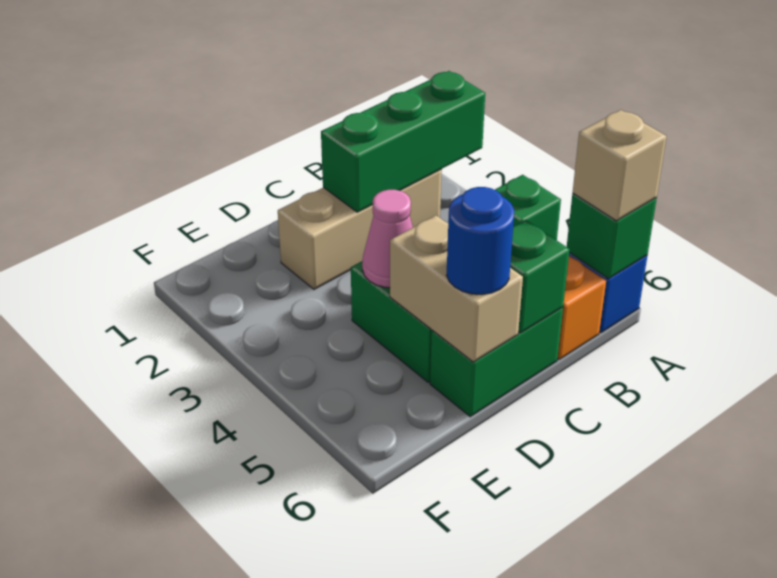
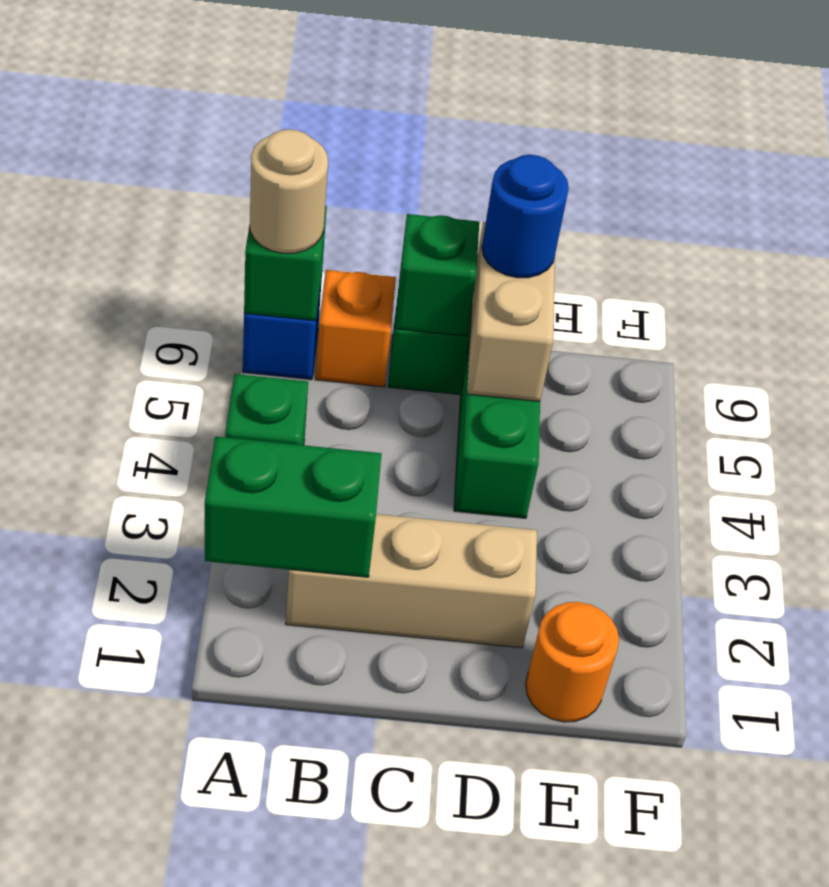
green 1x3 brick [321,71,485,212] -> green 1x2 brick [205,437,382,577]
tan 1x1 brick [573,110,667,221] -> tan 1x1 round brick [250,129,328,253]
pink 1x1 cone [362,190,413,288] -> none
none -> orange 1x1 round brick [526,602,619,722]

